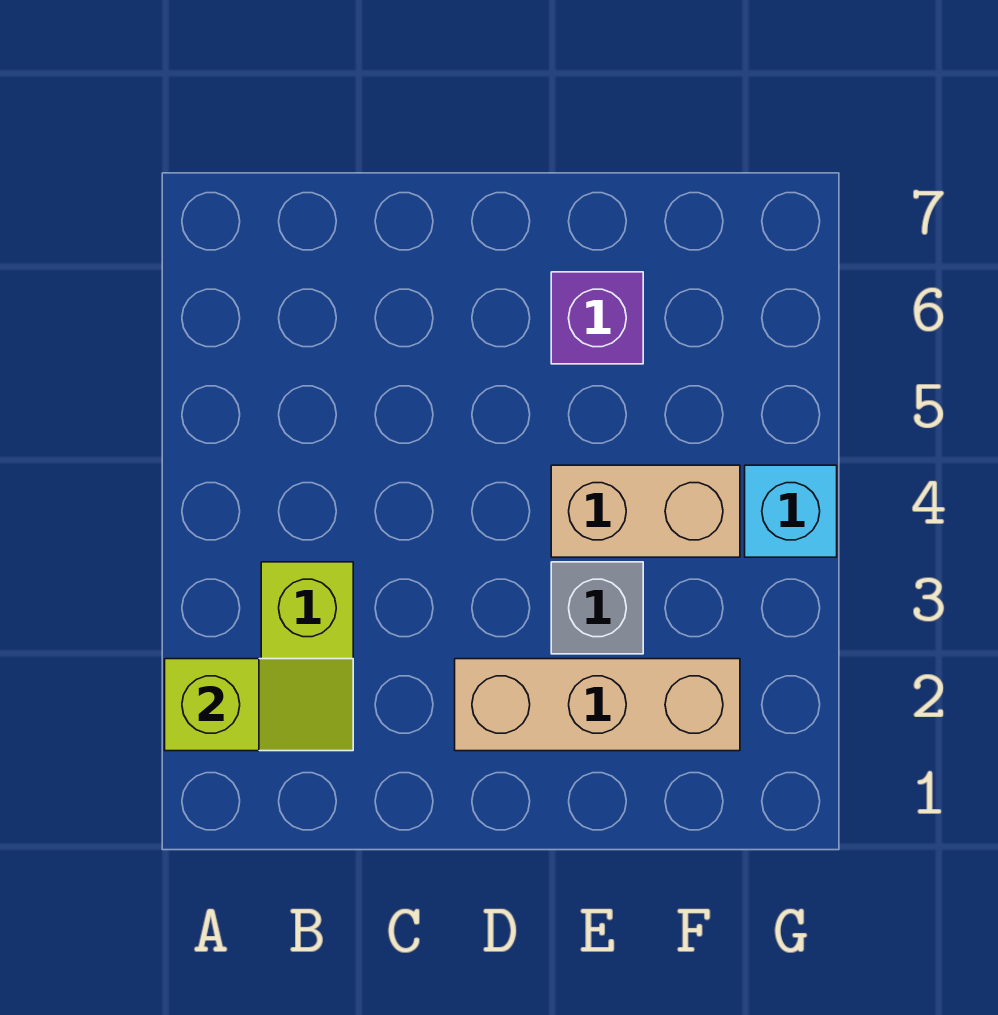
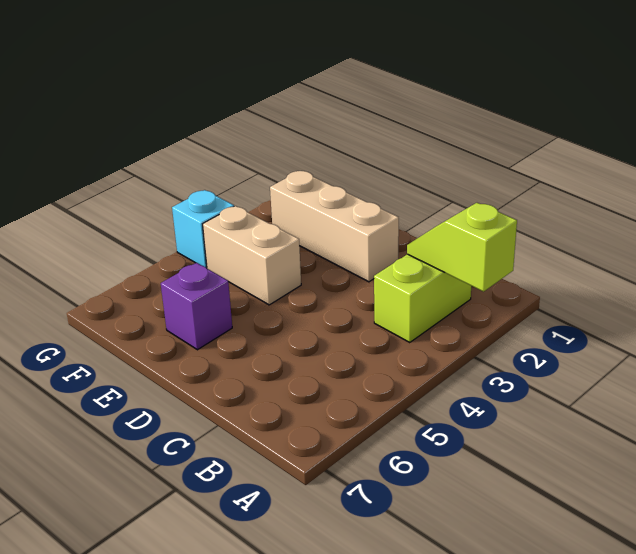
grey 1x1 brick [551,562,643,654] -> none

